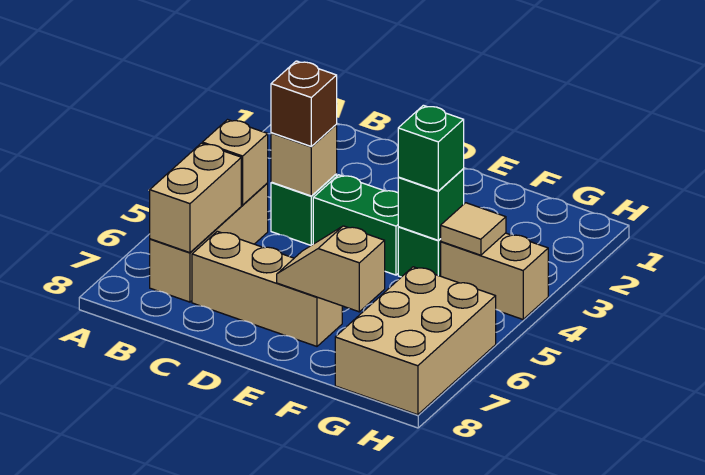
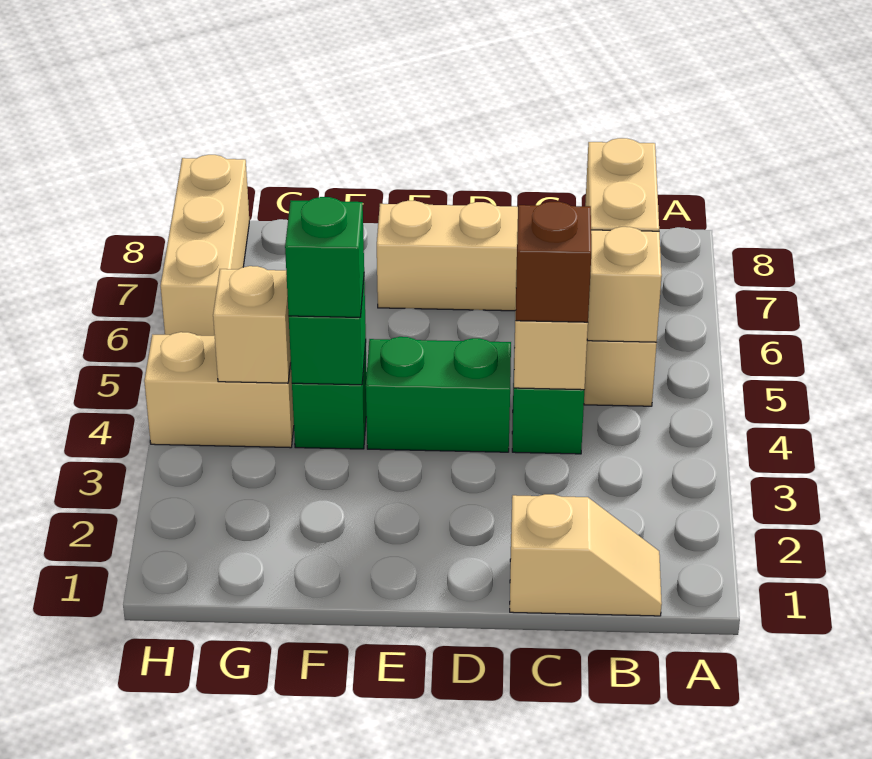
tan 1x2 slope [277,226,385,312] -> tan 1x2 slope moved to [510,494,662,616]
tan 1x1 tile [441,203,506,255] -> tan 1x1 brick [213,266,291,383]
tan 2x3 brick [335,267,496,415] -> tan 1x3 brick [161,155,249,336]

